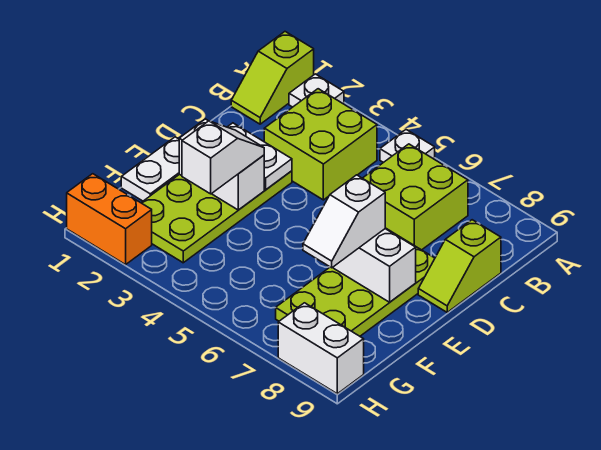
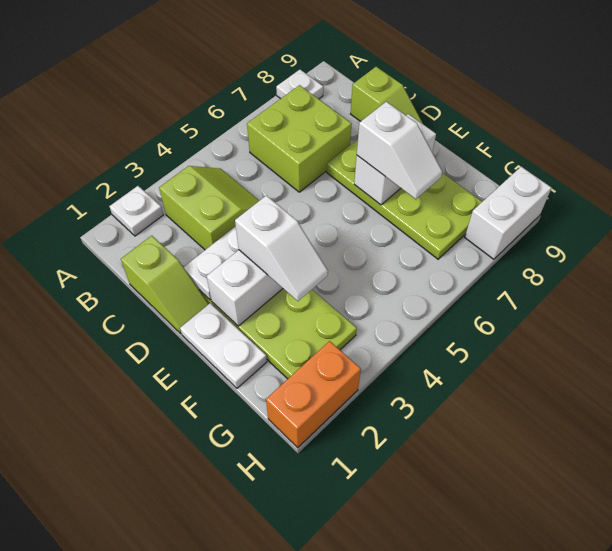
lime 1x2 slope [231,32,314,124] -> lime 1x2 slope moved to [121,236,209,334]
white 1x1 plate [380,130,435,163] -> white 1x1 plate moved to [276,70,323,99]
lime 2x2 brick [264,89,377,200] -> lime 2x2 slope [159,166,259,250]
white 1x2 slope [182,121,264,194] -> white 1x2 slope turned to [235,196,328,301]

